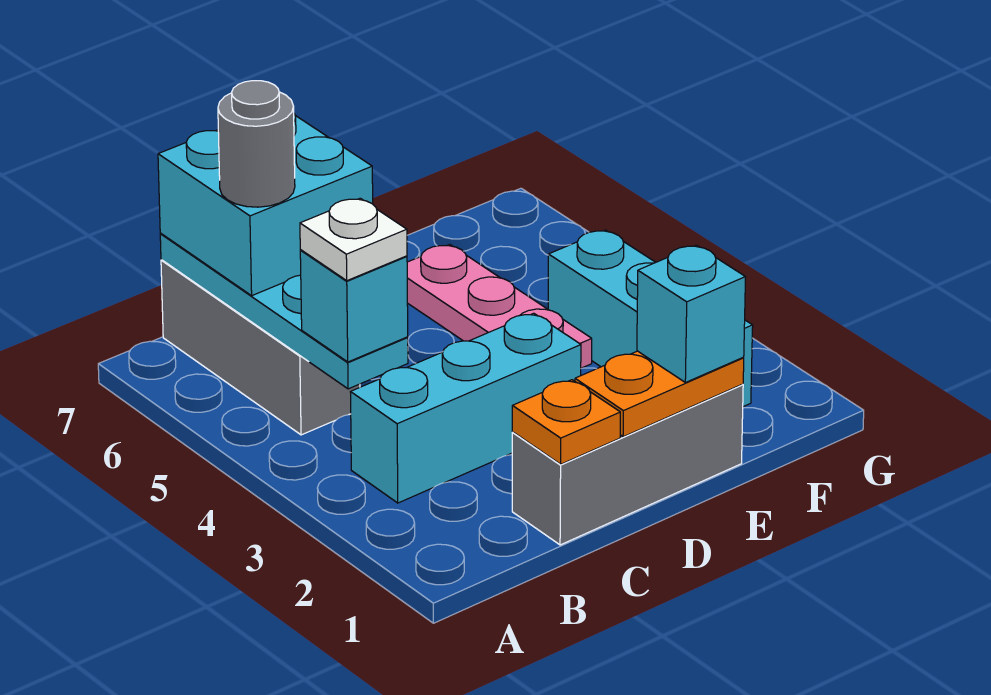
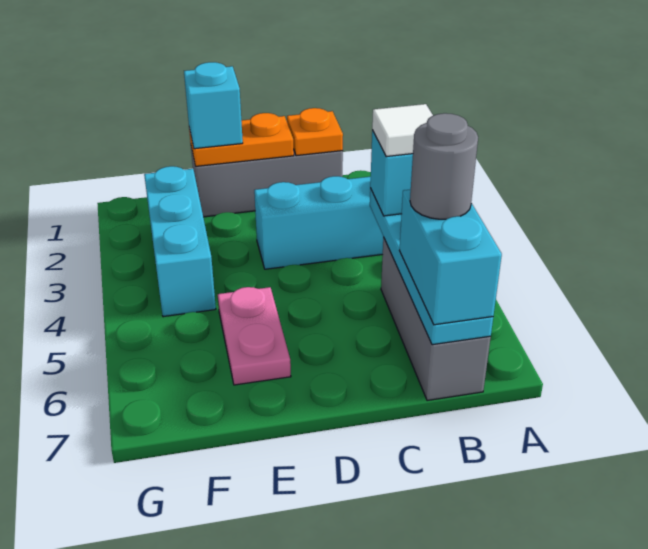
white 1x1 plate [300,198,407,281] -> white 1x1 tile [372,104,433,157]
cyan 2x2 brick [158,114,373,296] -> cyan 1x2 brick [399,189,502,325]
pink 1x3 plate [407,244,592,368] -> pink 1x2 plate [218,287,291,385]

